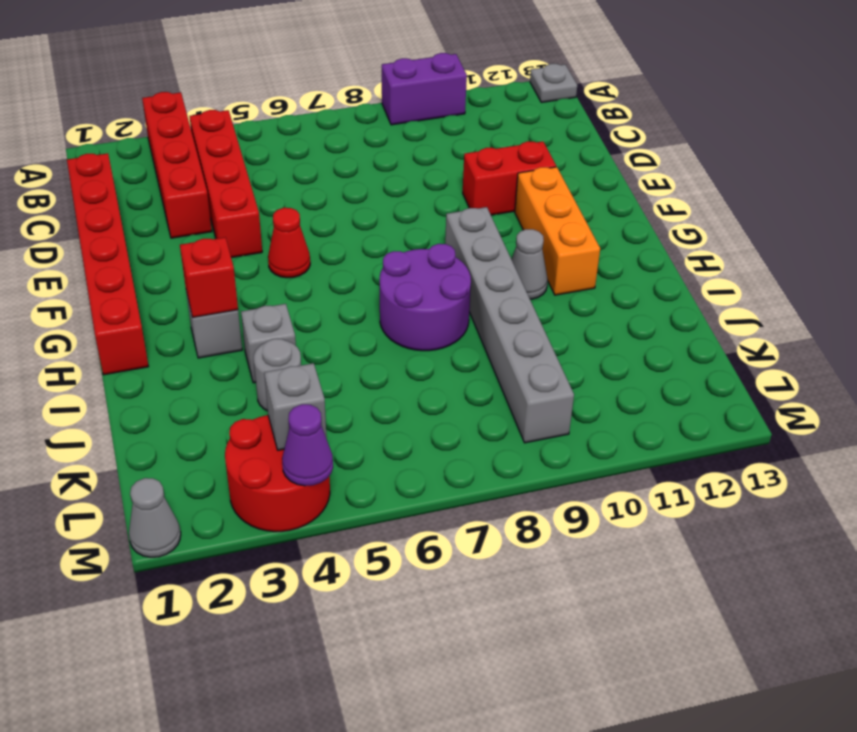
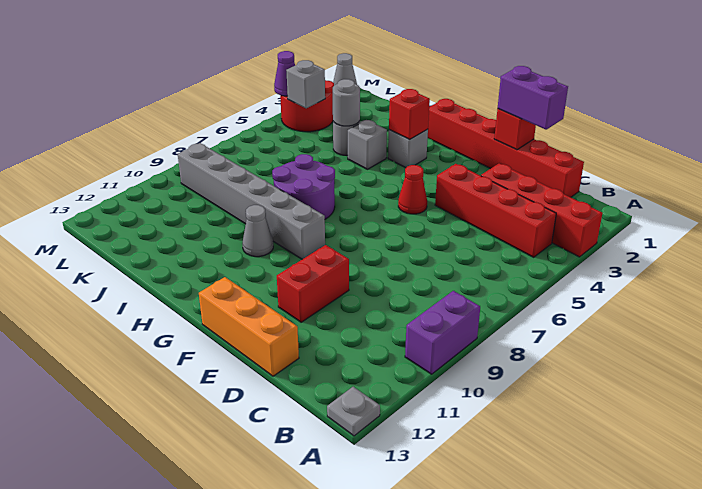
none -> purple 1x2 brick [498,66,568,130]
none -> red 1x1 brick [494,109,536,150]
orange 1x3 brick [515,167,600,295] -> orange 1x3 brick moved to [199,277,299,376]
none -> grey 1x1 round brick [333,79,360,126]

